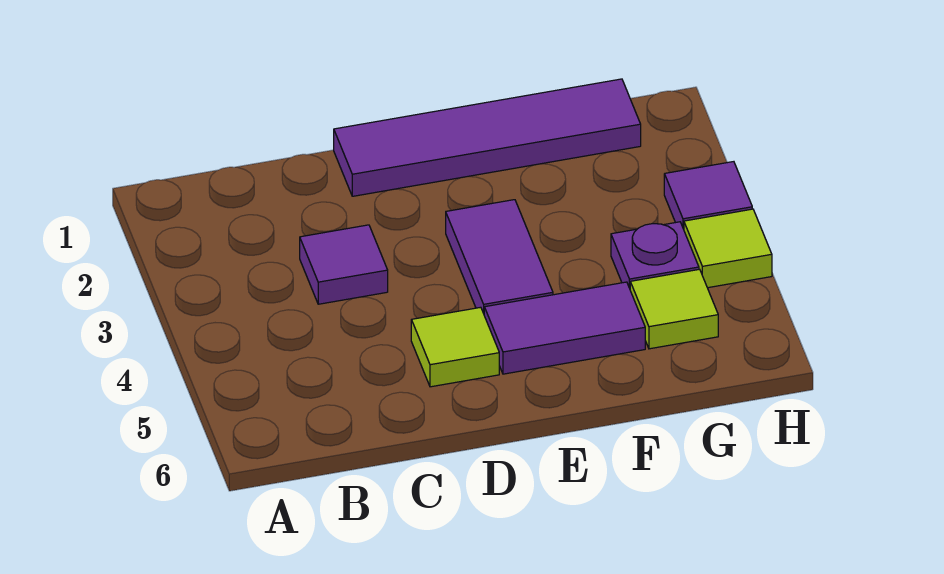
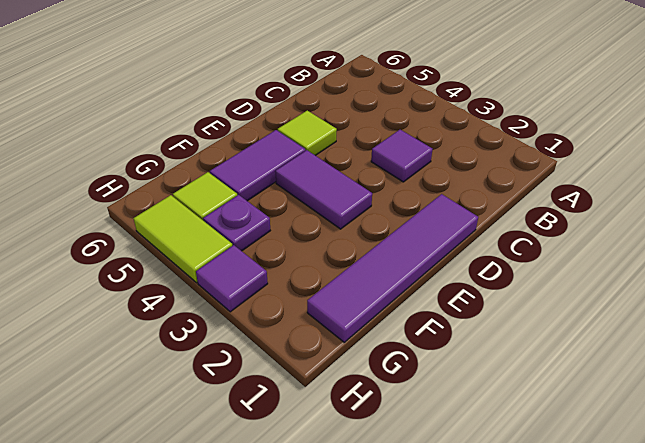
lime 1x1 tile [684,209,772,288] -> lime 1x2 tile [134,195,232,283]

